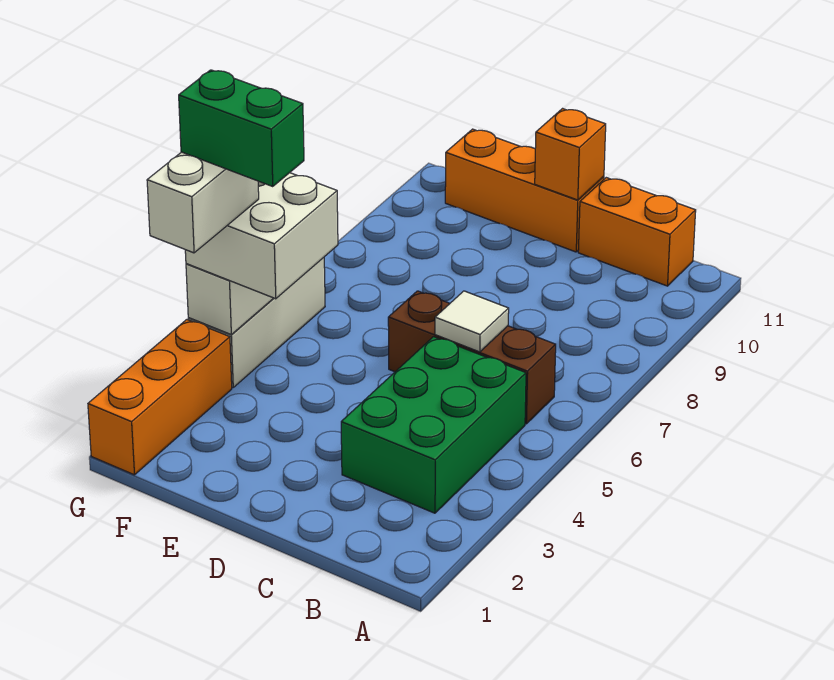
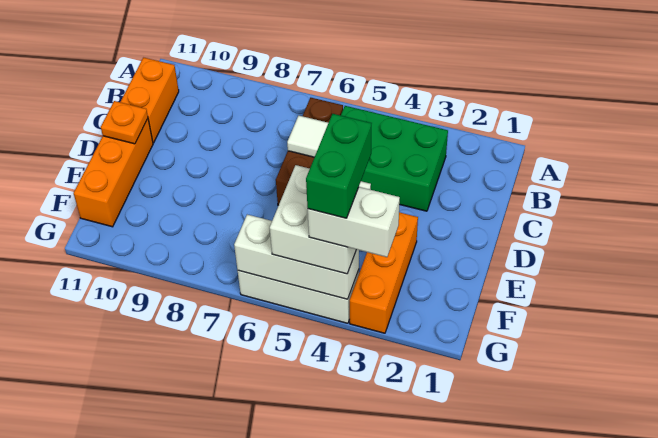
orange 1x1 brick [535,109,606,200] -> orange 1x1 plate [101,101,148,144]
orange 1x3 brick [88,320,232,475] -> orange 1x3 brick turned to [350,212,418,333]

